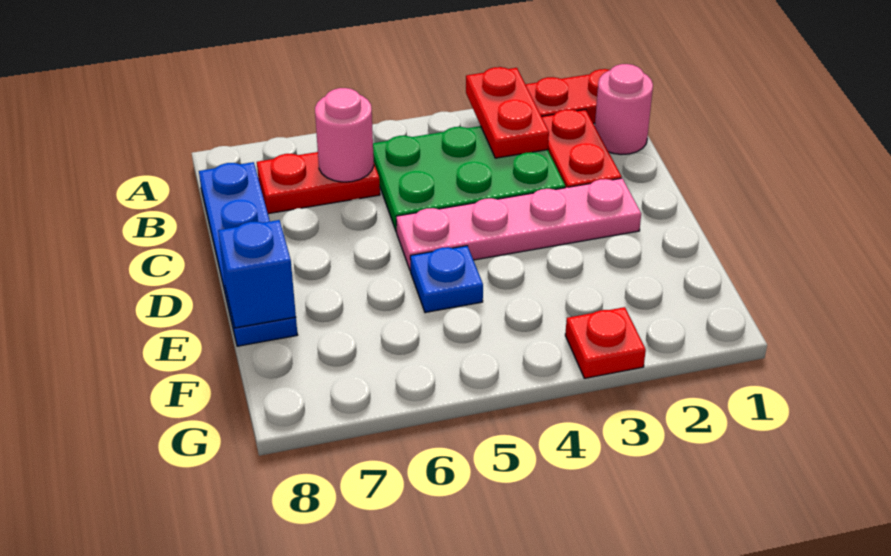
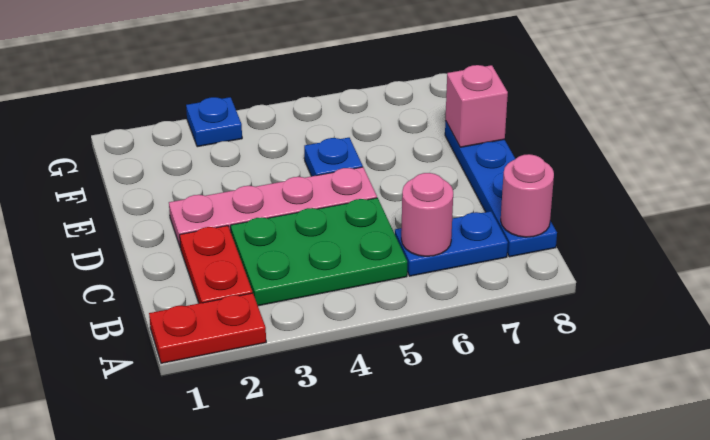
red 1x2 plate [466,67,549,158] -> none
pink 1x1 round brick [595,64,653,155] -> pink 1x1 round brick moved to [501,154,554,237]
red 1x2 plate [257,152,380,214] -> blue 1x2 plate [395,211,508,276]
blue 1x1 brick [218,220,296,328] -> pink 1x1 brick [445,65,508,147]
red 1x1 plate [565,307,646,378] -> blue 1x1 plate [186,97,242,147]

